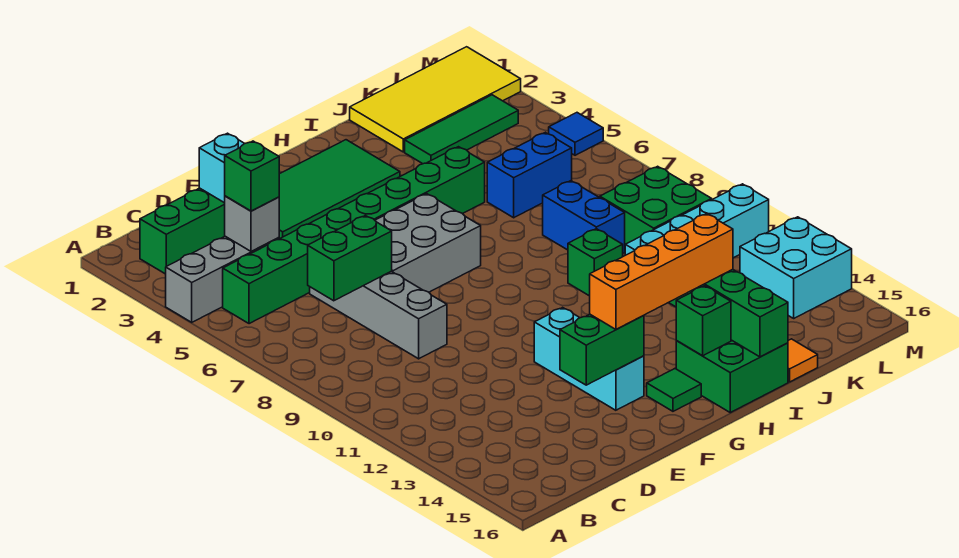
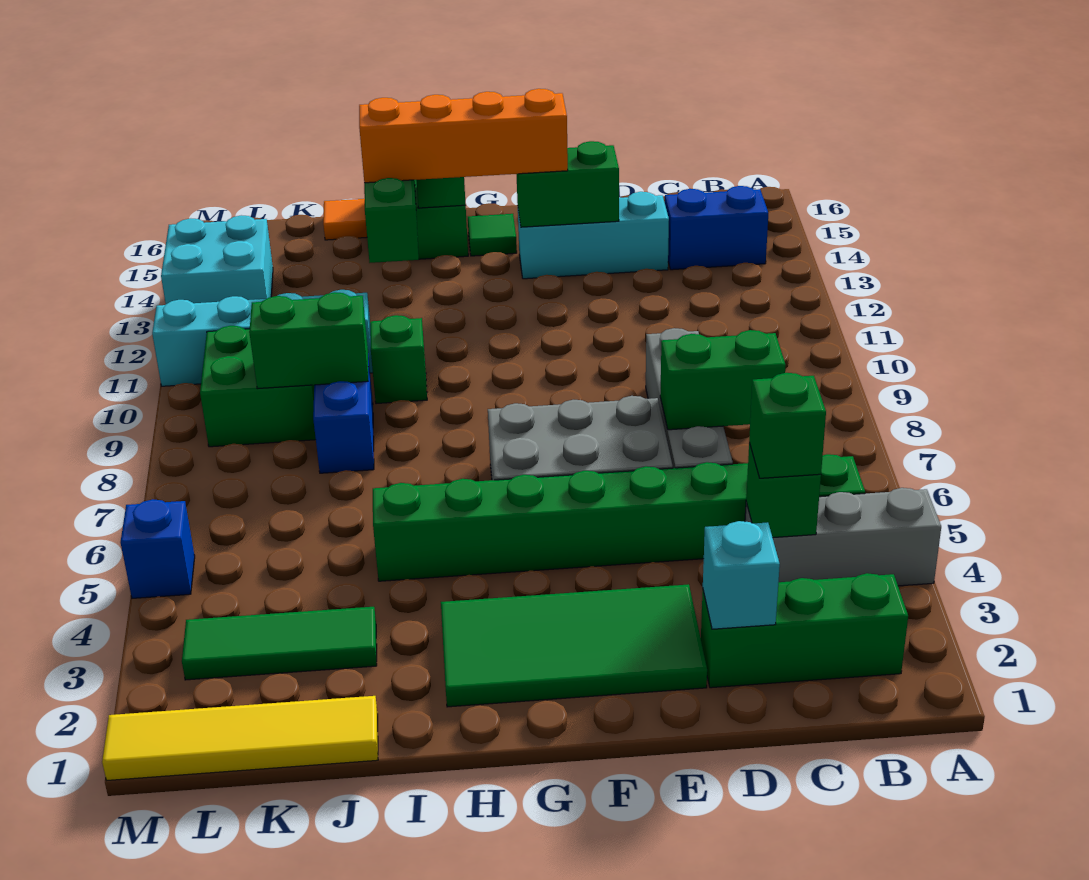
grey 1x1 brick [225,196,279,251] -> green 1x1 brick [746,443,821,538]
cyan 1x3 brick [534,308,644,410] -> cyan 1x3 brick turned to [518,192,669,279]
yellow 2x4 tile [350,47,521,152] -> yellow 1x4 tile [102,696,378,780]
blue 1x2 brick [487,132,572,218] -> blue 1x2 brick moved to [665,186,768,270]
none -> green 1x2 brick [249,292,368,389]
blue 1x1 tile [549,113,603,155] -> blue 1x1 brick [121,499,195,598]

